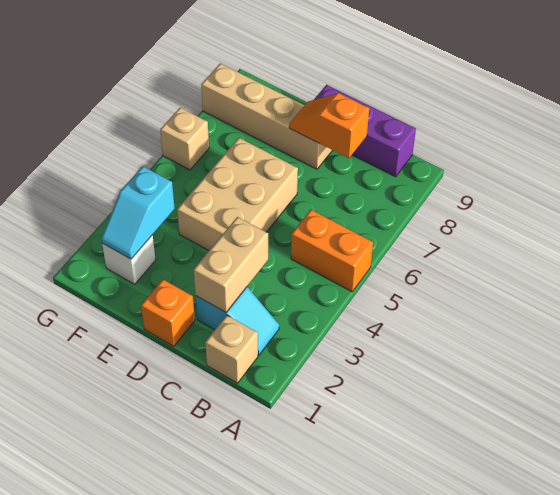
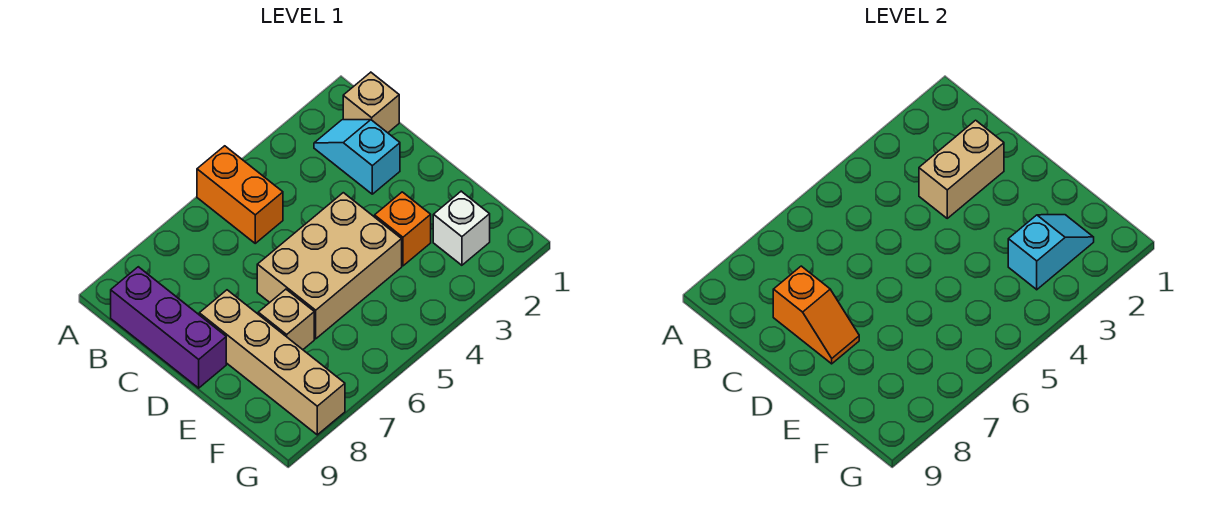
orange 1x1 brick [141,279,195,346] -> orange 1x1 brick moved to [375,192,431,266]
tan 1x1 brick [160,108,209,170] -> tan 1x1 brick moved to [258,289,314,350]

